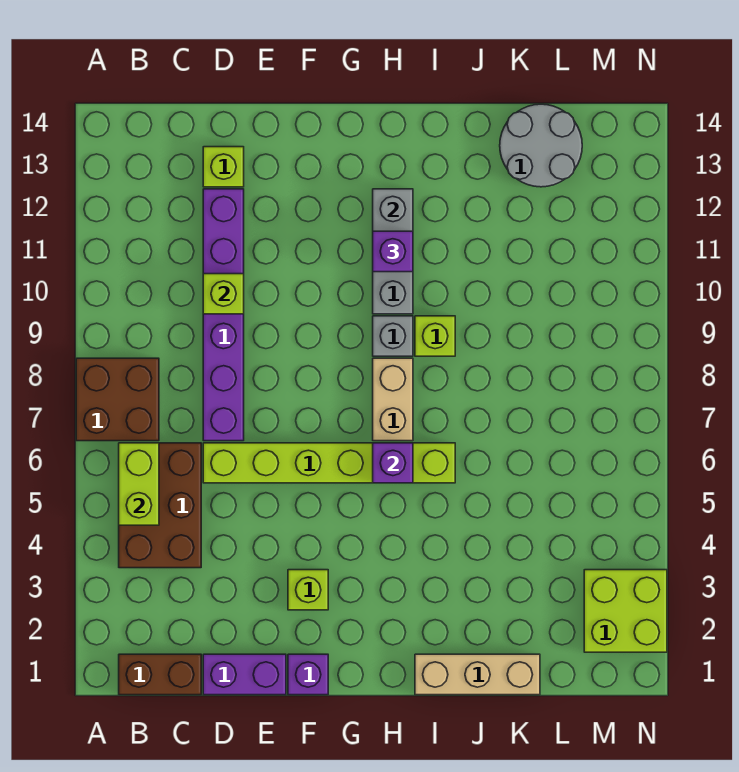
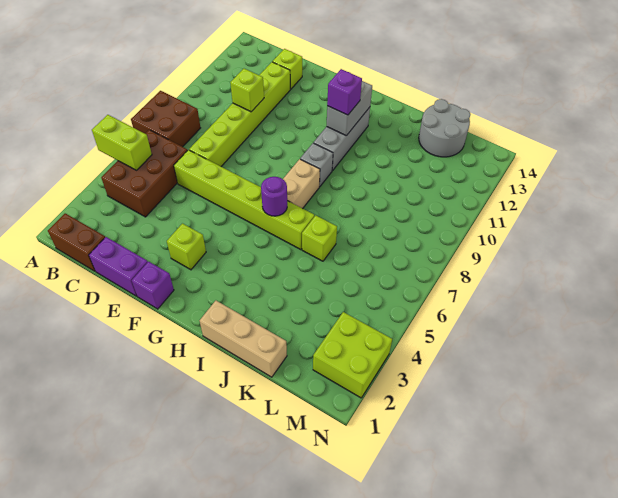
lime 1x2 brick [119,443,159,525] -> lime 1x2 brick turned to [92,115,152,170]
purple 1x6 brick [203,189,244,441] -> lime 1x6 brick [189,62,290,166]
purple 1x1 brick [373,443,413,483] -> purple 1x1 round brick [261,177,287,216]
lime 1x1 brick [415,316,455,356] -> lime 1x1 brick moved to [302,215,337,261]

